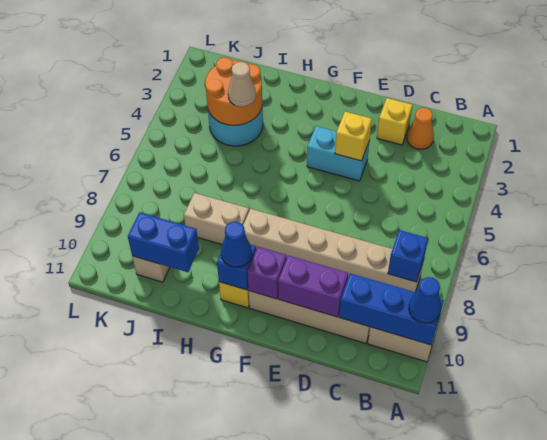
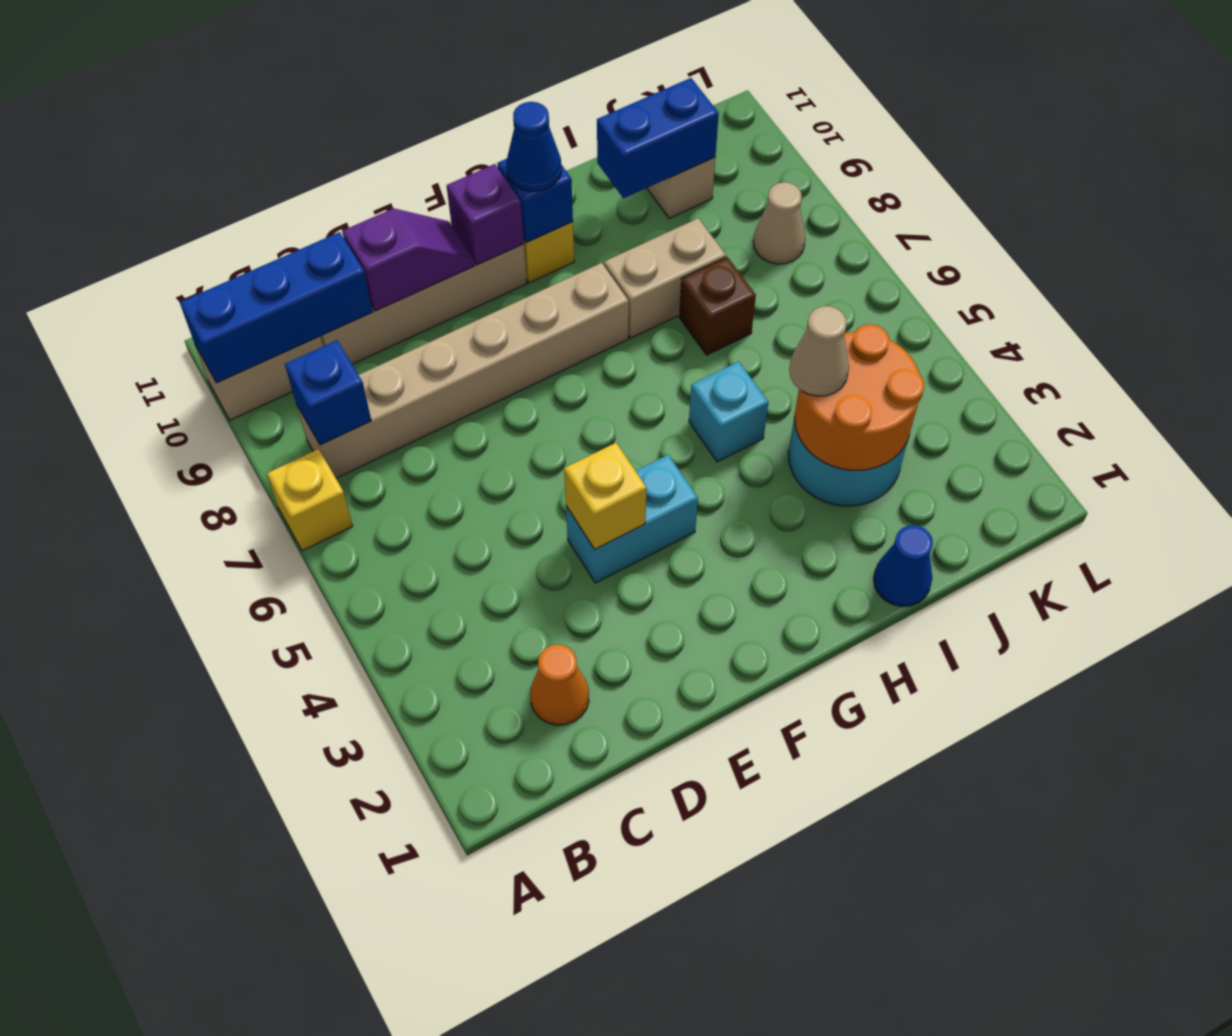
blue 1x1 cone [409,277,441,323] -> blue 1x1 cone moved to [874,525,933,606]
yellow 1x1 brick [377,98,412,145] -> yellow 1x1 brick moved to [267,449,353,551]
purple 1x2 brick [278,255,348,317] -> purple 1x2 slope [342,208,474,311]
none -> cyan 1x1 brick [689,362,768,462]
none -> brown 1x1 brick [679,257,756,355]
none -> tan 1x1 cone [753,182,805,264]

